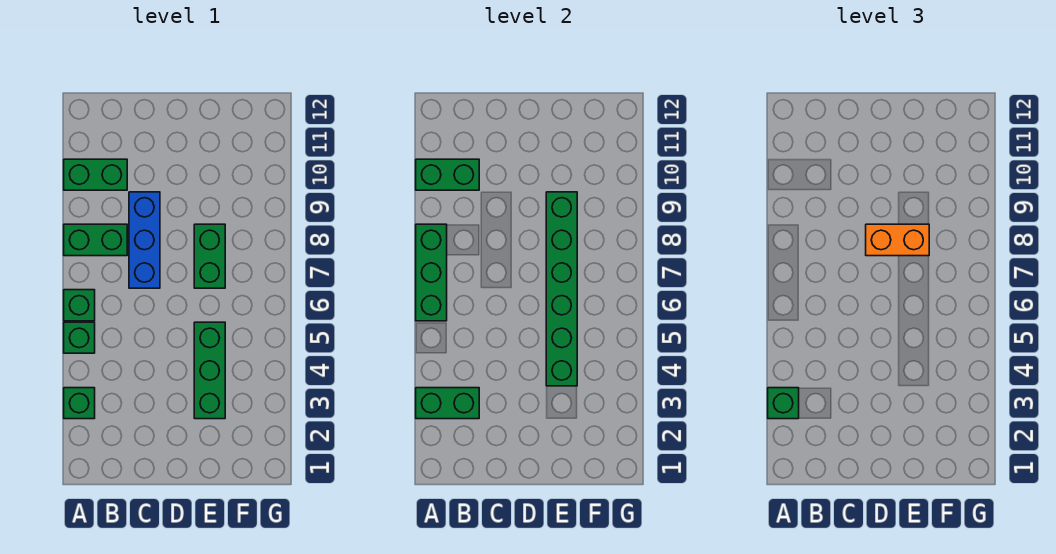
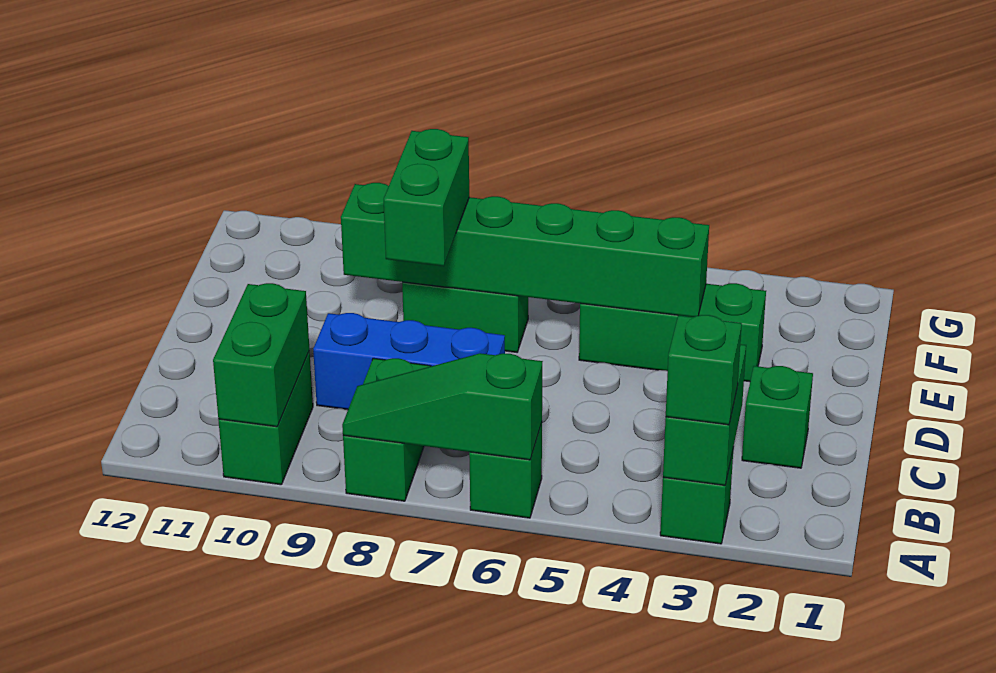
green 1x1 brick [64,322,95,353] -> green 1x1 brick moved to [742,366,813,468]
green 1x3 brick [416,224,447,321] -> green 1x3 slope [342,353,543,460]
orange 1x2 brick [866,224,929,256] -> green 1x2 brick [384,129,469,266]

